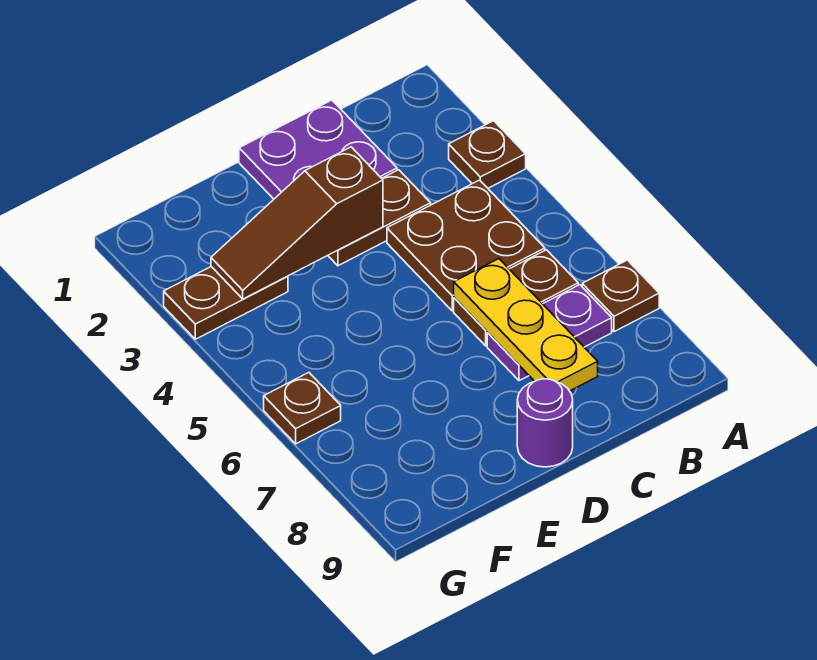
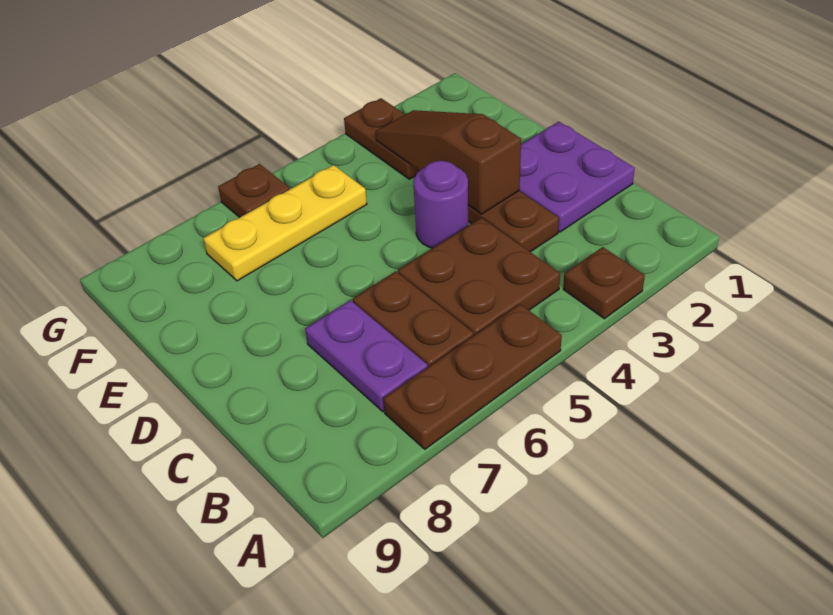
brown 1x1 plate [582,260,659,332] -> brown 1x3 plate [383,304,562,449]
yellow 1x3 plate [454,259,598,391] -> yellow 1x3 plate moved to [203,165,367,281]
purple 1x1 round brick [517,379,573,467] -> purple 1x1 round brick moved to [414,161,468,248]

